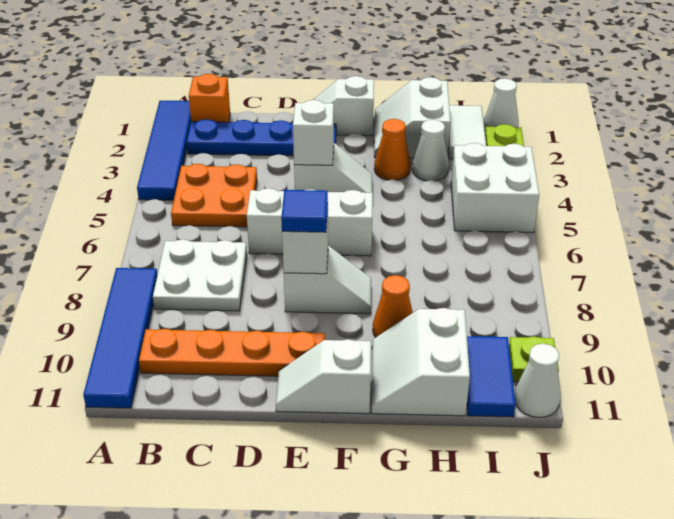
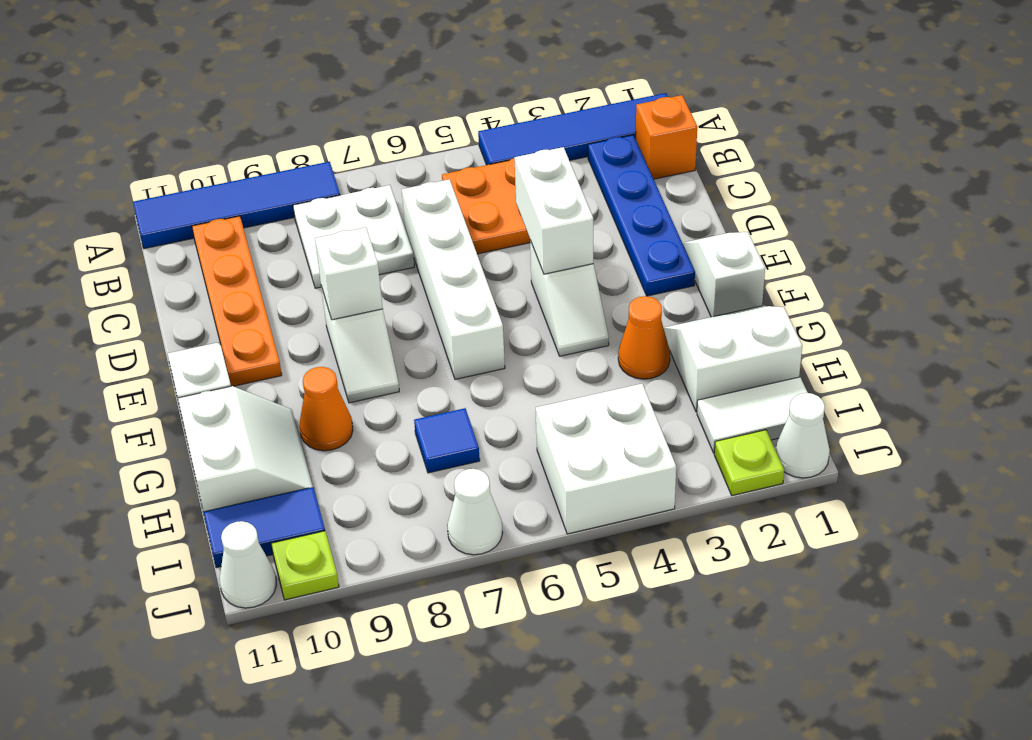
white 1x3 brick [247,188,373,256] -> white 1x4 brick [402,179,505,379]
white 1x1 brick [293,100,334,165] -> white 1x2 brick [514,147,593,274]
blue 1x1 tile [281,190,328,232] -> blue 1x1 tile moved to [414,408,480,473]
white 2x2 slope [372,308,470,416] -> white 2x2 slope turned to [178,386,313,512]
white 1x1 cone [412,120,449,181] -> white 1x1 cone moved to [447,469,503,555]

